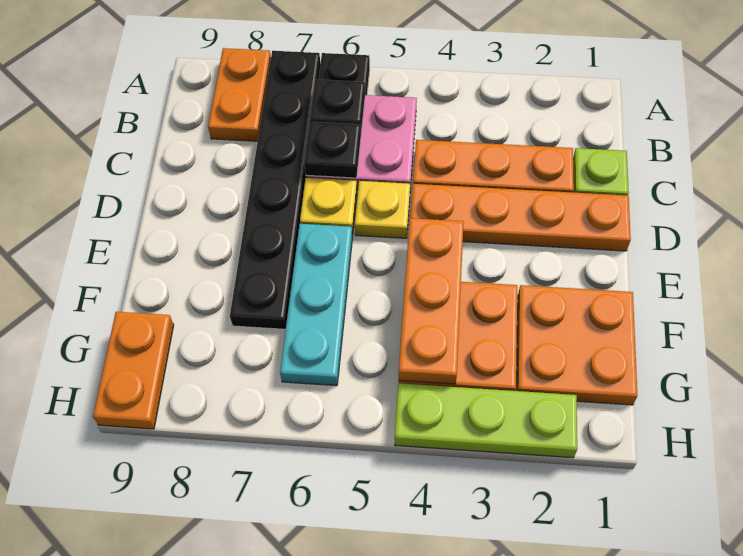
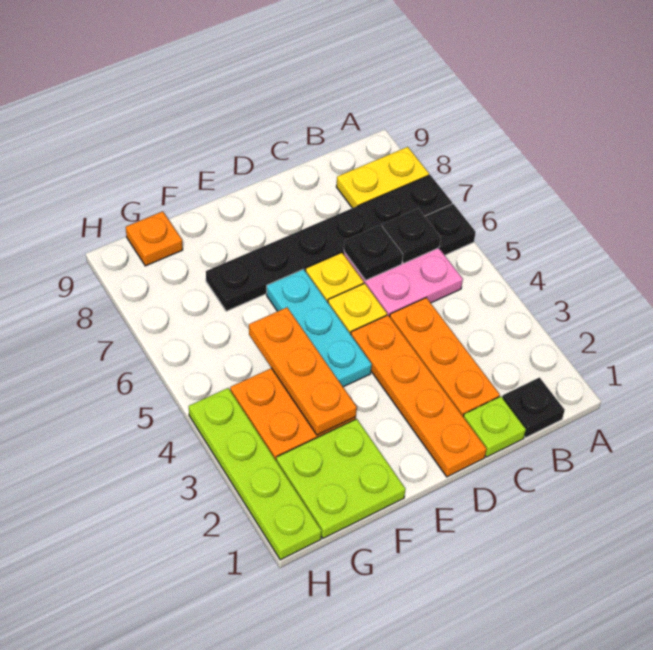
orange 1x2 plate [208,48,271,141] -> yellow 1x2 plate [336,147,429,208]
none -> black 1x1 plate [502,378,565,437]
orange 1x3 plate [399,218,464,384] -> orange 1x3 plate turned to [249,307,357,435]
cyan 1x3 plate [280,224,352,386] -> cyan 1x3 plate turned to [267,269,372,387]
orange 2x2 plate [517,285,637,405] -> lime 2x2 plate [276,419,406,538]
orange 1x2 plate [93,312,174,429] -> orange 1x1 plate [126,211,183,266]
lime 1x3 plate [395,383,577,458] -> lime 1x4 plate [189,388,321,560]

